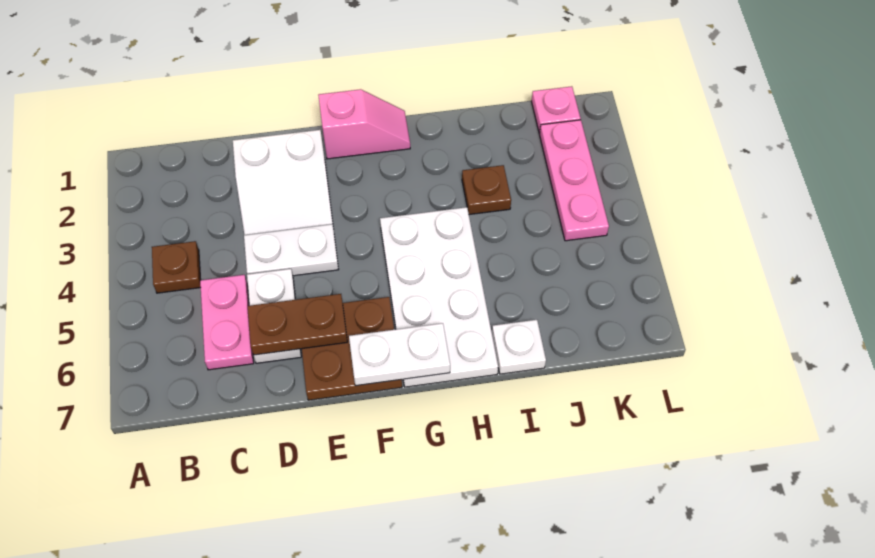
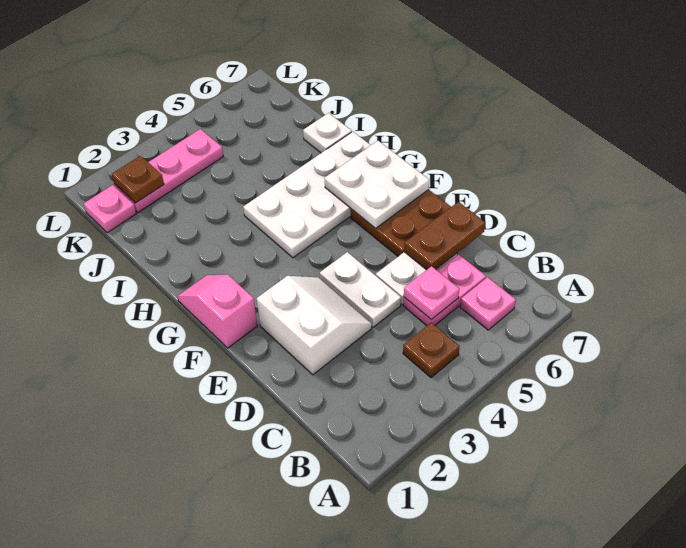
none -> pink 1x1 plate [460,277,516,330]
none -> pink 1x1 plate [404,266,459,320]
brown 1x2 plate [248,294,347,355] -> brown 1x2 plate turned to [404,202,485,270]
white 1x2 plate [349,323,450,386] -> white 2x2 plate [325,141,429,228]
brown 1x1 plate [462,165,511,215] -> brown 1x1 plate moved to [112,156,164,203]

